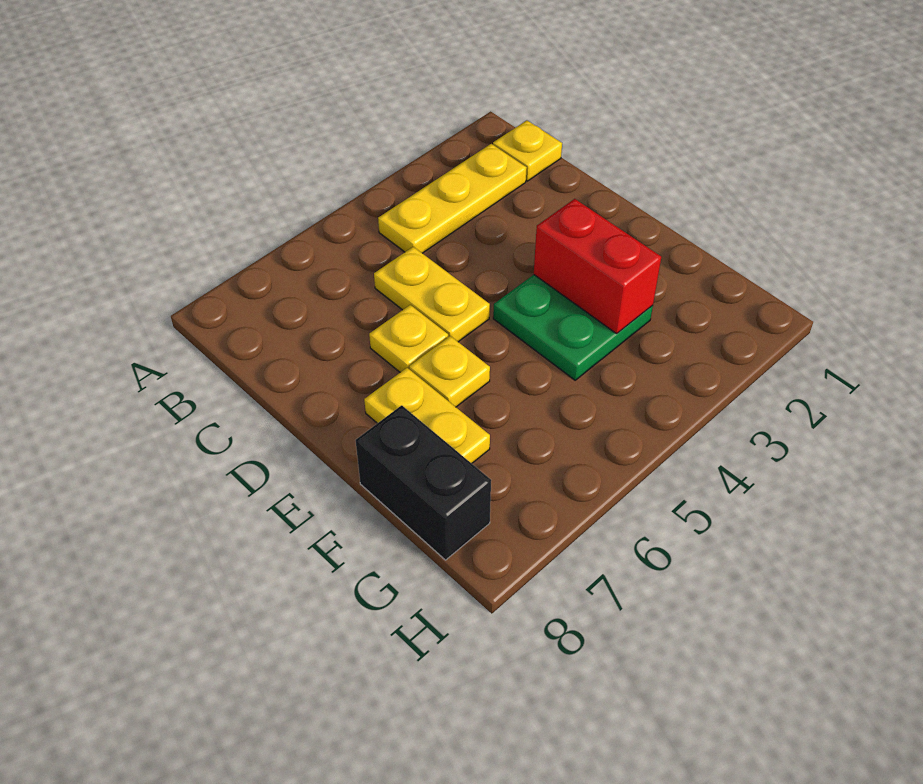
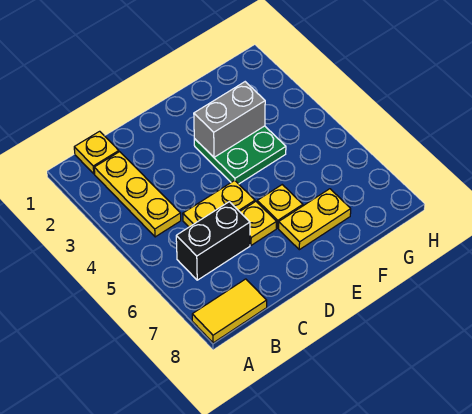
none -> yellow 1x2 tile [192,279,267,343]
red 1x2 brick [534,199,661,334] -> grey 1x2 brick [194,82,265,157]
black 1x2 brick [356,405,491,560] -> black 1x2 brick moved to [176,202,250,280]

